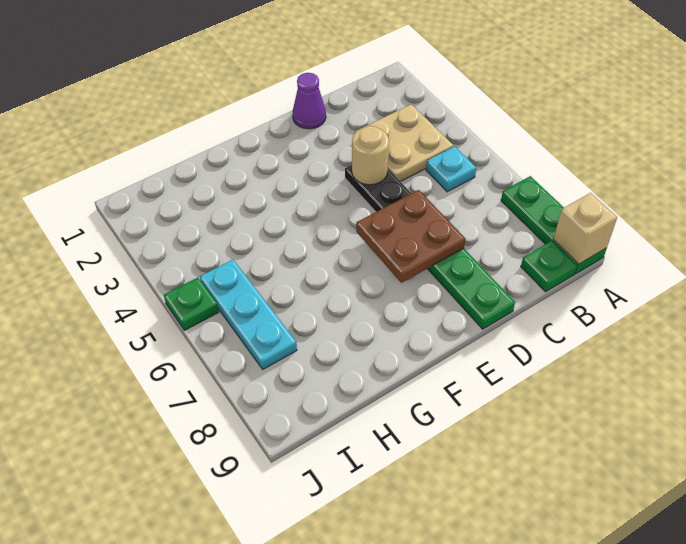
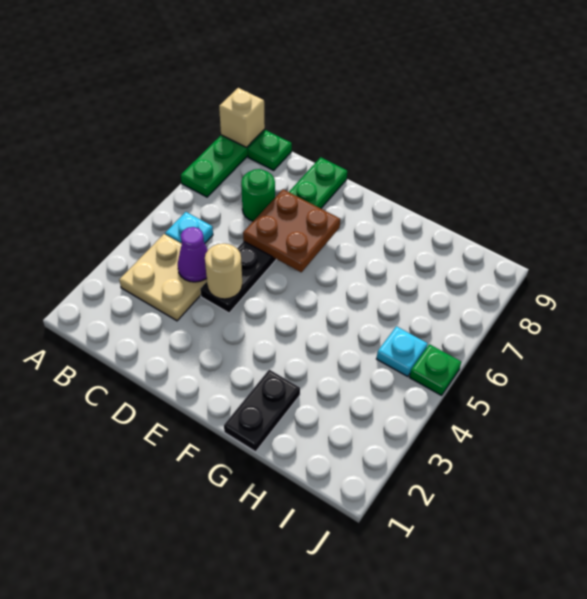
none -> green 1x1 round brick [241,169,275,221]
purple 1x1 cone [292,73,326,129] -> purple 1x1 cone moved to [178,227,208,282]
none -> black 1x2 plate [224,370,300,452]
cyan 1x3 plate [200,260,297,369] -> cyan 1x1 plate [377,326,428,377]

